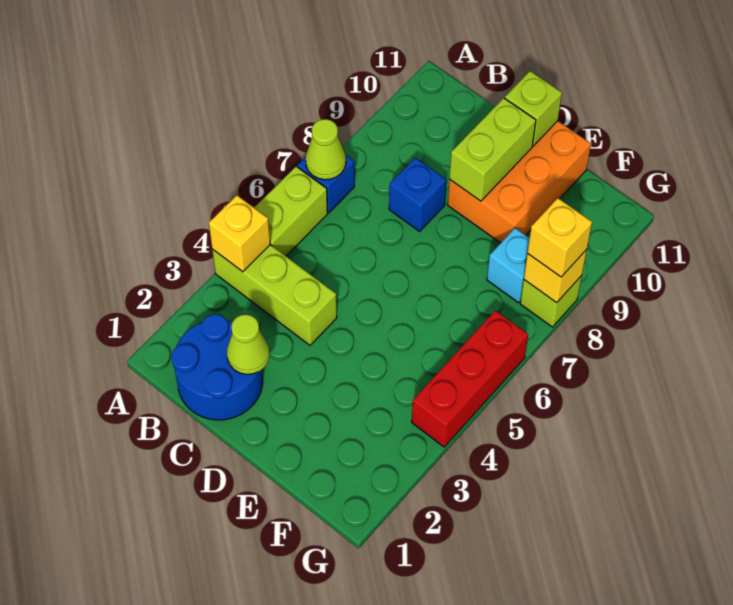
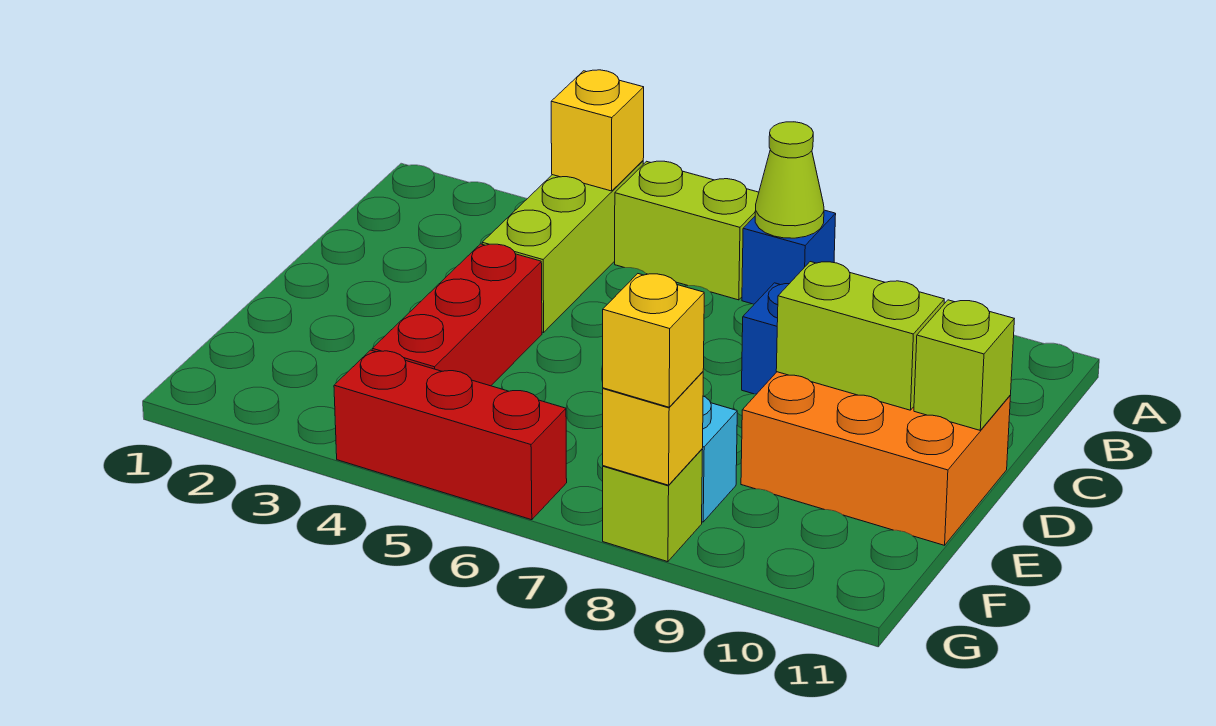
blue 2x2 round brick [171,314,263,420] -> none
lime 1x1 cone [227,315,270,374] -> none
none -> red 1x3 brick [372,244,542,386]

